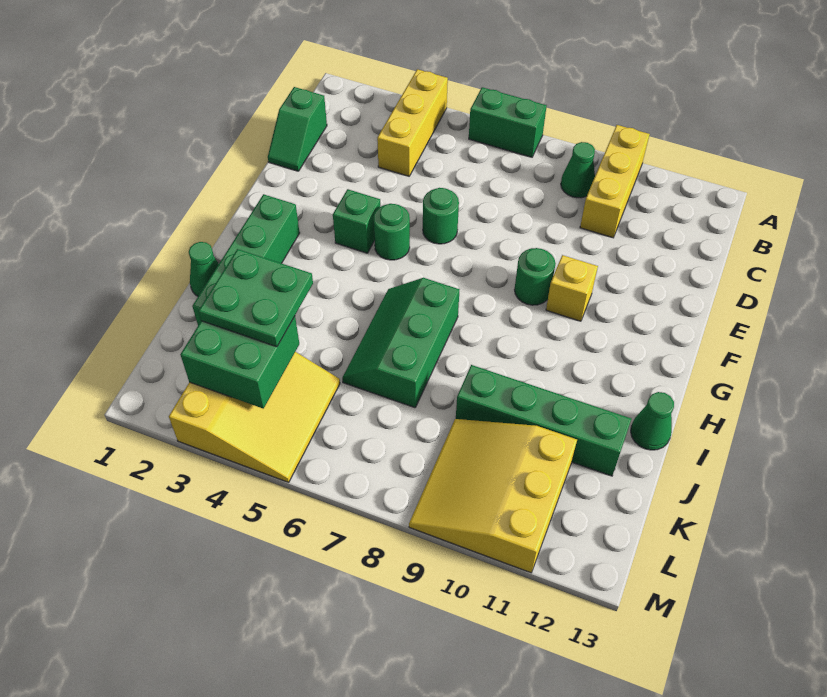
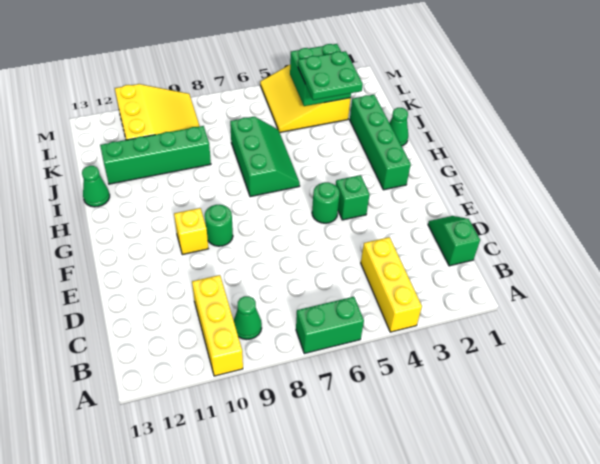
green 1x1 round brick [423,188,459,244] -> none

